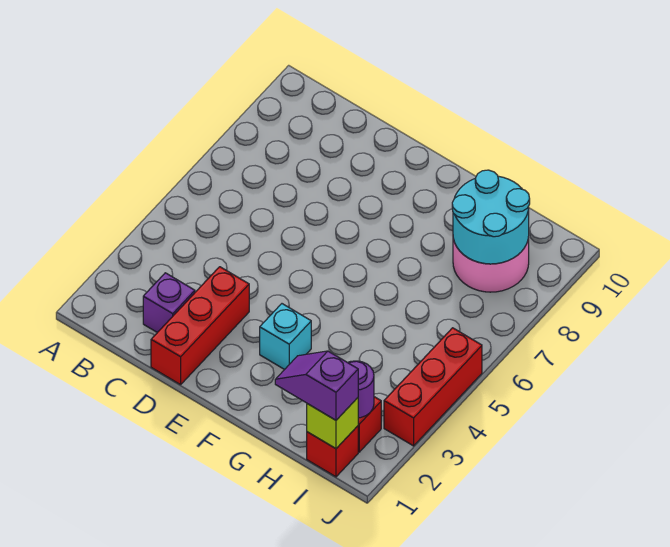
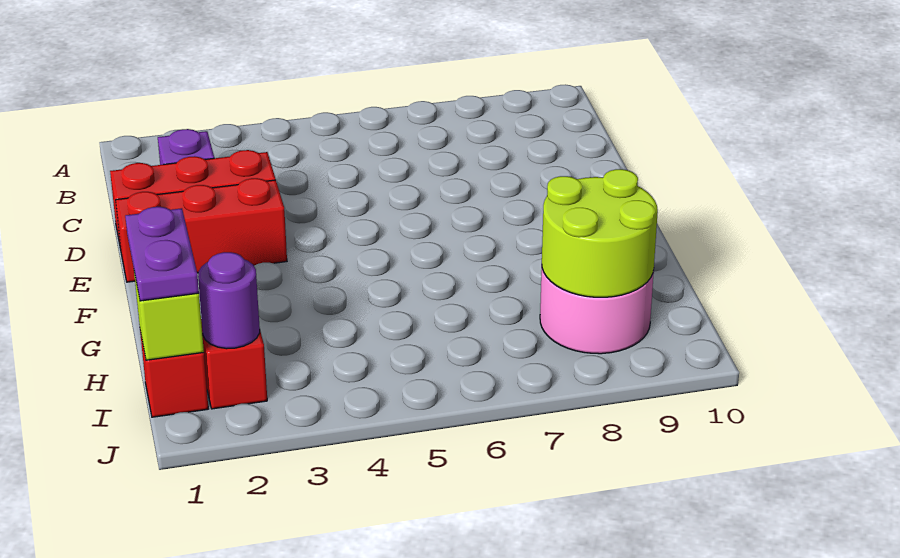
cyan 1x1 brick [260,304,311,370] -> none
purple 1x2 slope [275,351,358,420] -> purple 1x2 plate [125,207,199,301]
cyan 2x2 round brick [452,170,530,264] -> lime 2x2 round brick [542,169,658,297]
red 1x3 brick [384,328,482,446] -> red 1x3 brick moved to [116,178,287,282]

